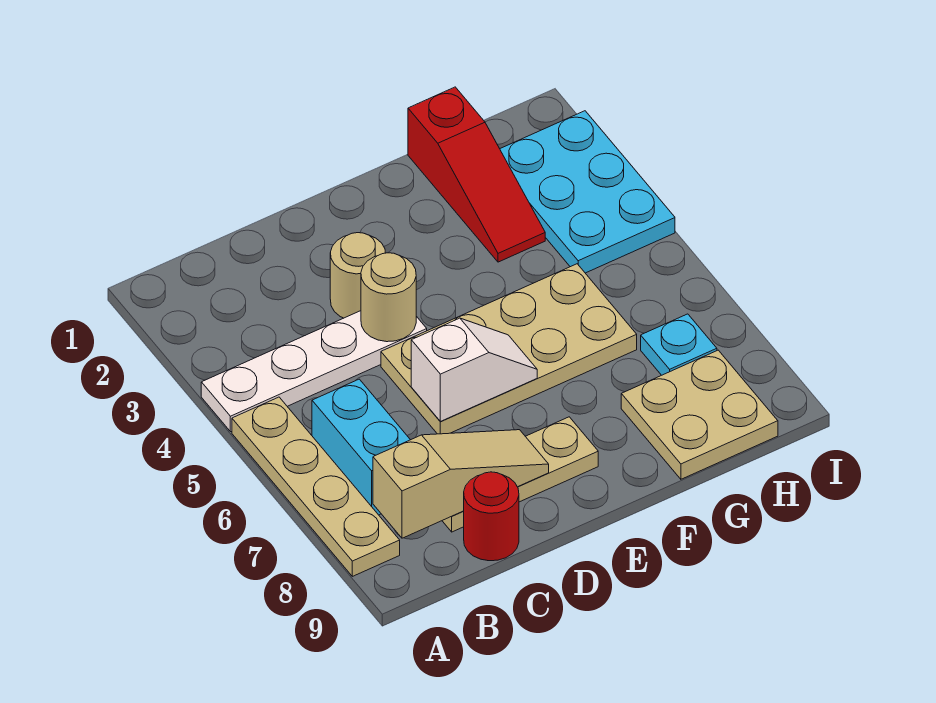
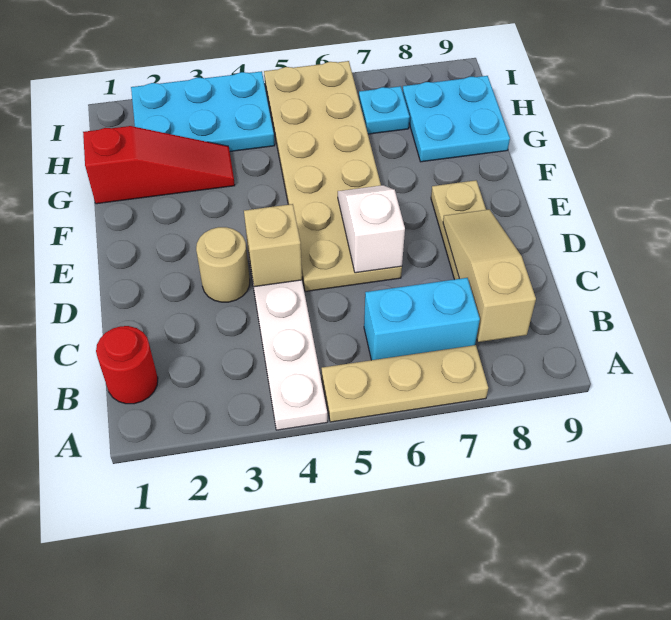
tan 1x4 plate [232,397,400,576] -> tan 1x3 plate [321,345,488,422]
red 1x1 round brick [464,472,519,561] -> red 1x1 round brick moved to [96,326,158,404]
tan 1x1 round brick [361,253,416,342] -> tan 1x1 brick [244,204,302,287]
tan 2x4 plate [381,264,637,434] -> tan 2x6 plate [264,61,402,292]
tan 2x2 plate [621,350,778,479] -> cyan 2x2 plate [403,76,510,162]

